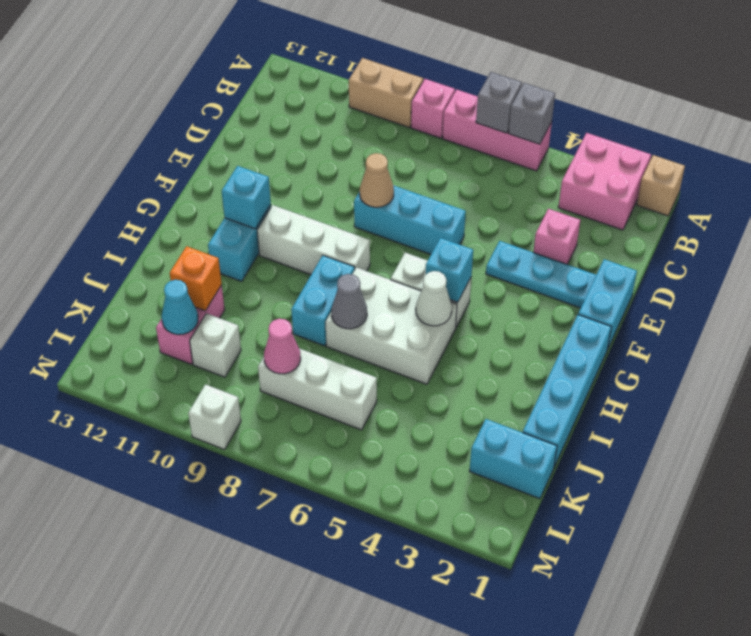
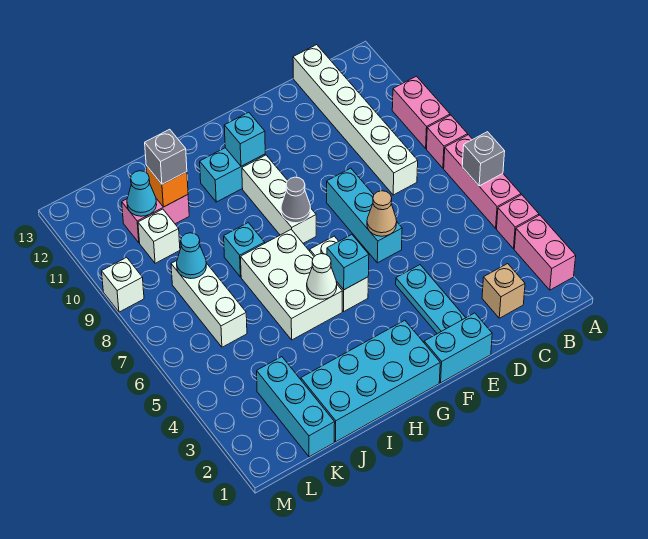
tan 1x1 brick [637,155,685,216] -> tan 1x1 brick moved to [482,264,525,318]
pink 2x2 brick [558,133,651,230] -> pink 1x2 brick [514,215,576,290]
grey 1x1 brick [509,83,555,144] -> grey 1x1 brick moved to [145,129,187,184]
tan 1x2 brick [349,58,423,128] -> pink 1x2 brick [392,76,450,148]
none -> white 1x6 brick [293,45,418,195]
pink 1x1 brick [533,209,580,264] -> pink 1x1 brick moved to [497,195,539,249]
tan 1x1 cone [360,153,394,207] -> tan 1x1 cone moved to [367,191,397,236]
cyan 1x4 brick [523,315,611,467] -> cyan 2x4 brick [301,320,440,442]
cyan 1x2 brick [291,255,355,346] -> cyan 1x1 brick [224,223,265,277]
grey 1x1 cone [331,274,367,329] -> grey 1x1 cone moved to [281,177,311,223]
cyan 1x2 brick [470,419,557,499] -> cyan 1x3 brick [257,357,335,457]
pink 1x1 cone [264,319,301,374] -> cyan 1x1 cone [177,233,206,279]

